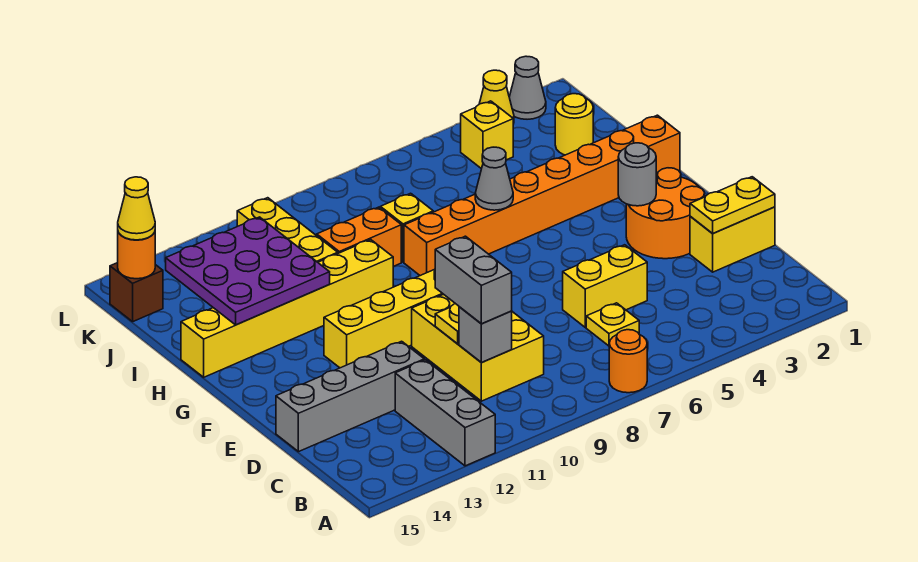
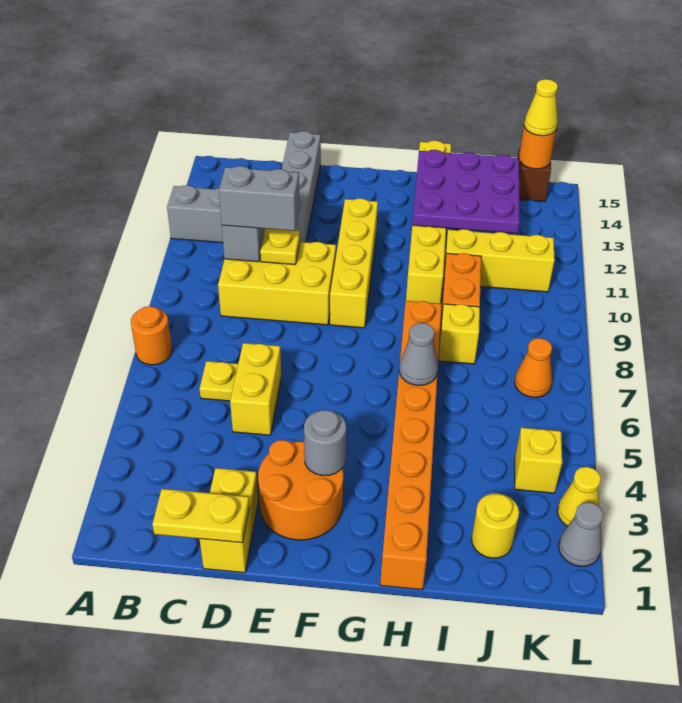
yellow 1x2 plate [690,177,775,234] -> yellow 1x2 plate turned to [152,489,249,543]
none -> orange 1x1 cone [515,338,552,397]

